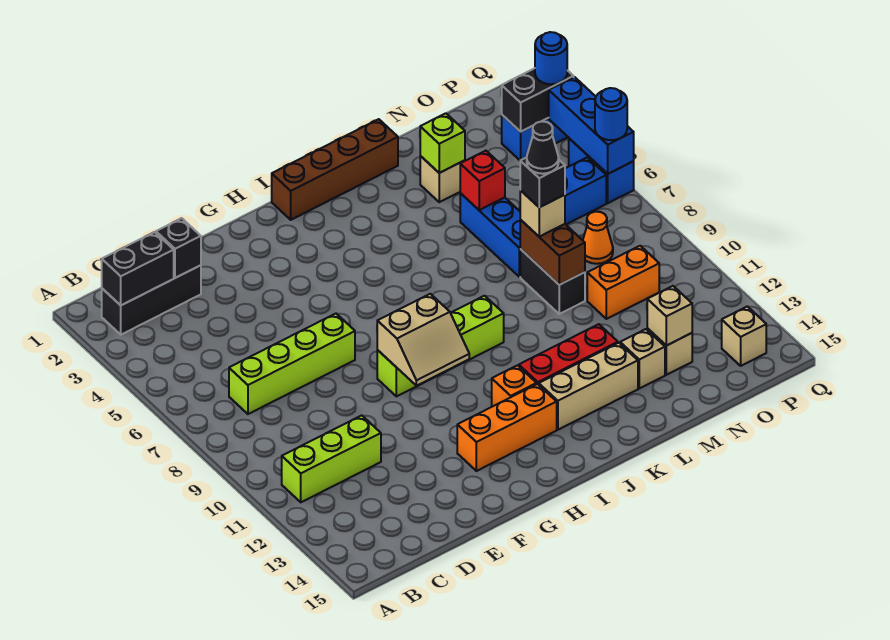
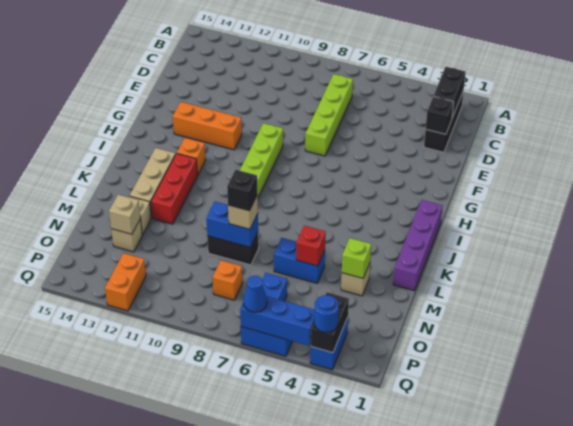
lime 1x3 brick [282,415,381,502] -> none
tan 2x2 slope [377,294,469,386] -> none
orange 1x3 brick [457,384,557,471] -> orange 1x3 brick turned to [173,102,242,150]
brown 1x4 brick [272,119,398,220] -> purple 1x4 brick [393,200,442,291]
blue 1x3 brick [460,193,520,277] -> blue 1x2 brick [274,238,325,283]
brown 1x2 brick [520,220,585,285] -> blue 1x2 brick [206,201,258,247]
black 1x1 cone [527,121,559,174] -> none
orange 1x2 brick [587,246,659,319] -> orange 1x2 brick moved to [105,253,146,311]
orange 1x1 cone [583,212,613,264] -> orange 1x1 brick [212,260,242,300]
tan 1x1 brick [722,306,766,366] -> none
blue 1x1 round brick [595,88,627,140] -> blue 1x1 cone [243,276,267,312]

